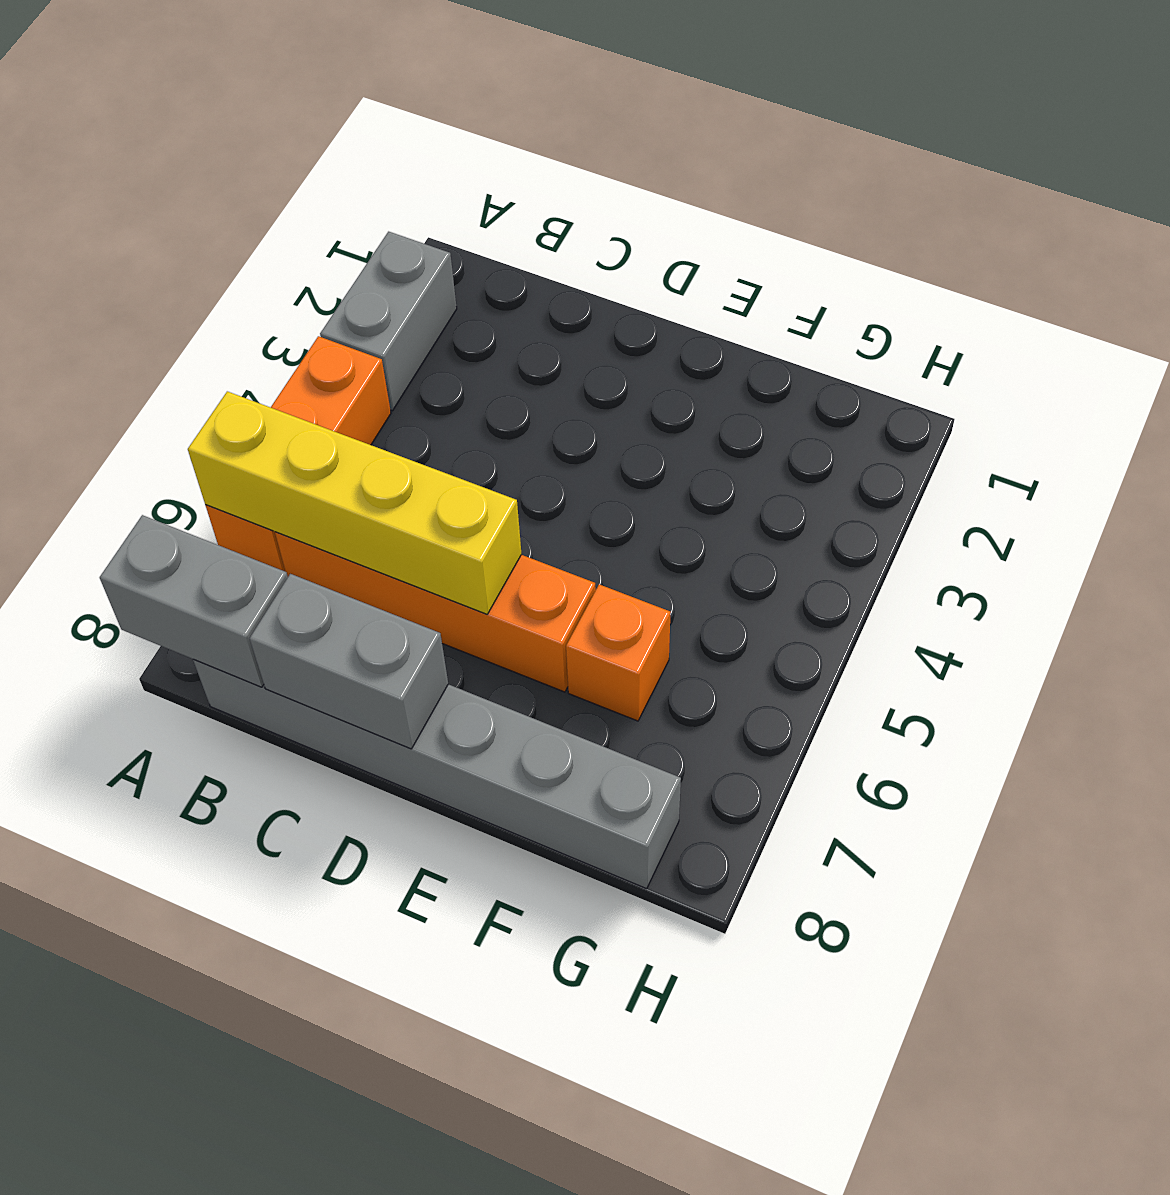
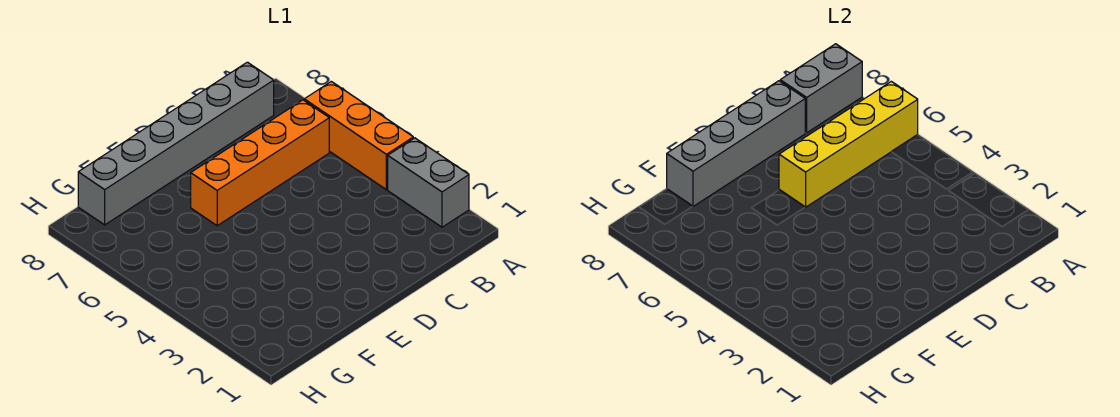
grey 1x2 brick [249,574,448,749] -> grey 1x4 brick [667,81,805,206]
orange 1x1 brick [566,584,671,721] -> none

